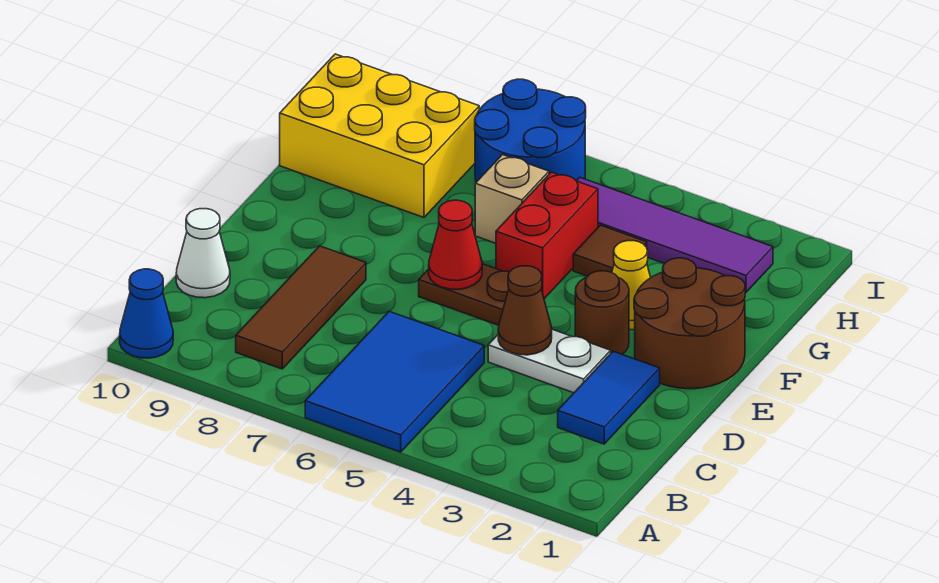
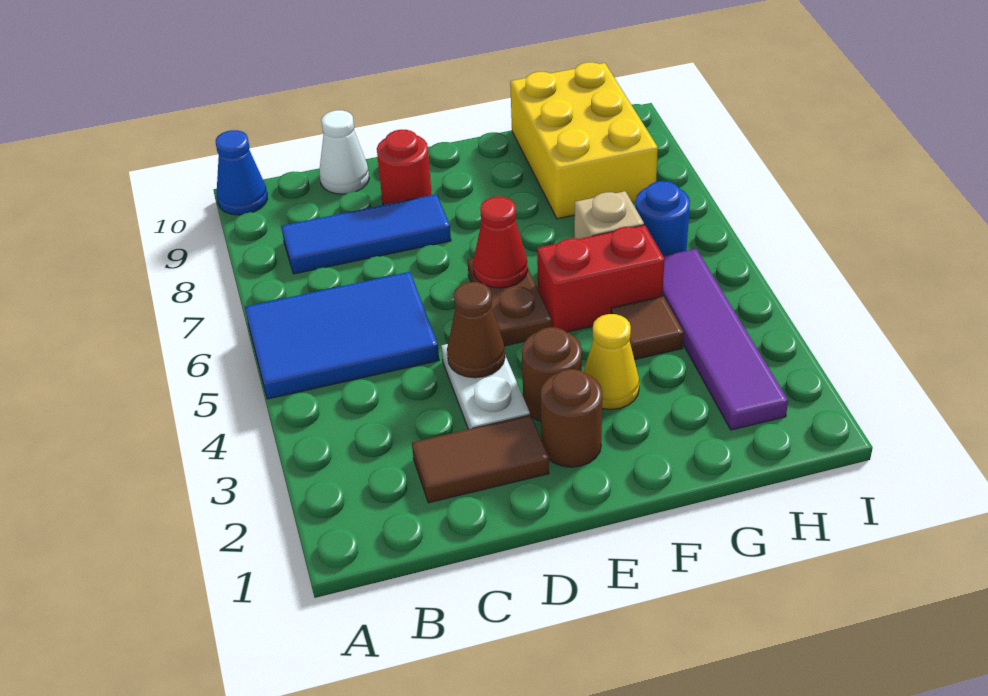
brown 1x3 tile [236,246,366,369] -> blue 1x3 tile [281,194,451,274]
blue 1x2 tile [558,351,660,444] -> brown 1x2 tile [412,415,549,503]
none -> red 1x1 round brick [377,130,432,205]
brown 2x2 round brick [634,258,745,389] -> brown 1x1 round brick [541,369,602,467]
blue 2x2 round brick [475,79,586,182] -> blue 1x1 round brick [635,181,690,256]

